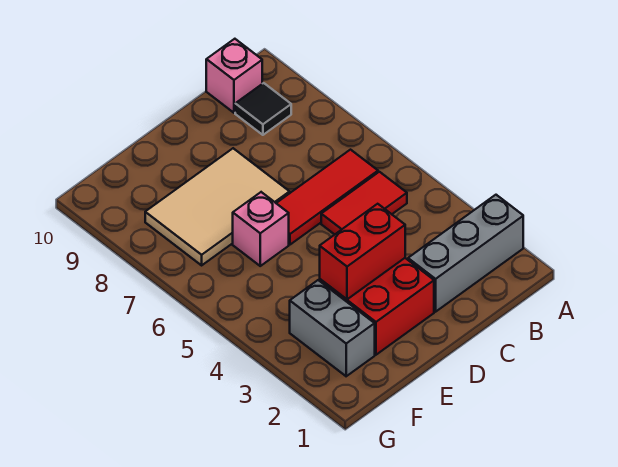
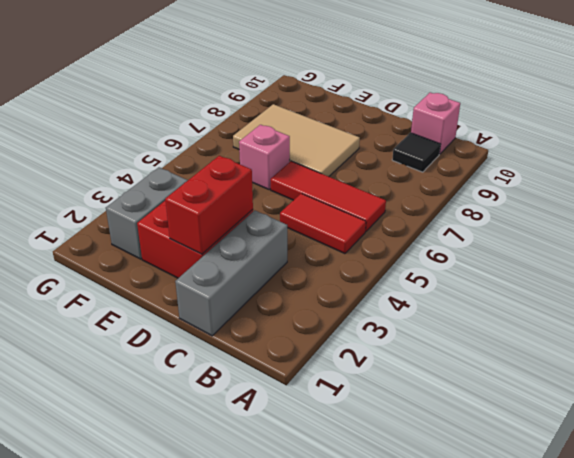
grey 1x3 brick [408,195,523,312] -> grey 1x3 brick turned to [175,210,287,336]
red 1x2 brick [320,204,405,299] -> red 1x2 brick turned to [165,156,253,254]

